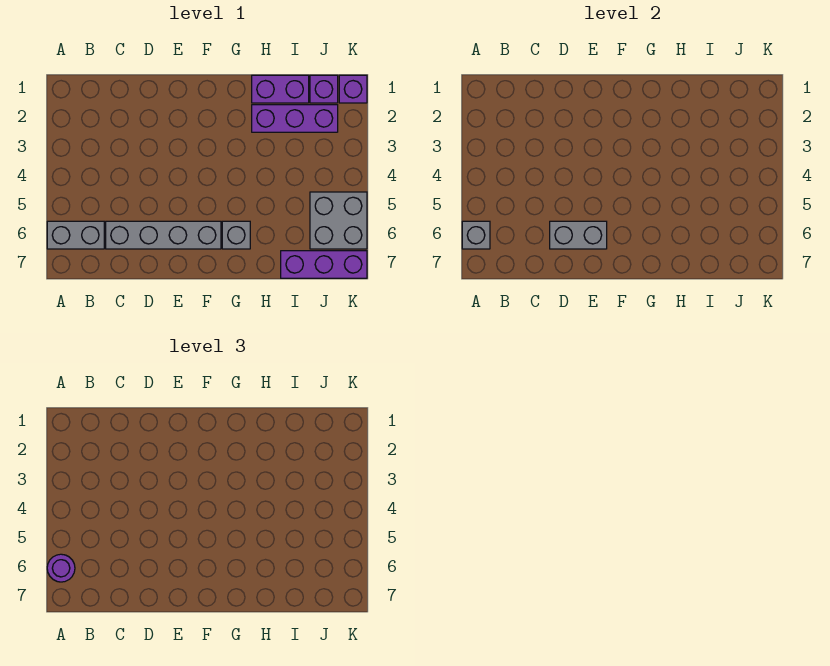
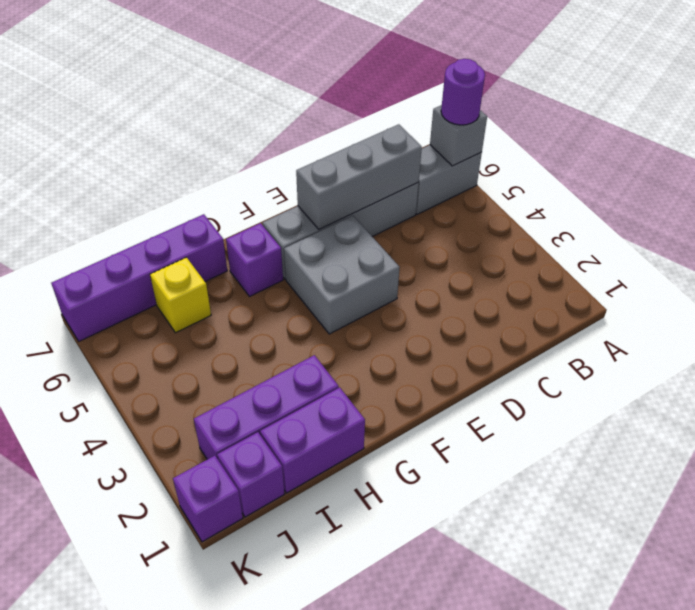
grey 1x2 brick [550,221,607,249] -> grey 1x3 brick [296,124,422,229]
grey 1x1 brick [222,221,250,249] -> purple 1x1 brick [226,223,283,297]
none -> yellow 1x1 brick [150,257,211,333]
purple 1x3 brick [281,251,367,278] -> purple 1x4 brick [51,214,227,341]
grey 2x2 brick [310,192,367,249] -> grey 2x2 brick moved to [284,216,400,334]

